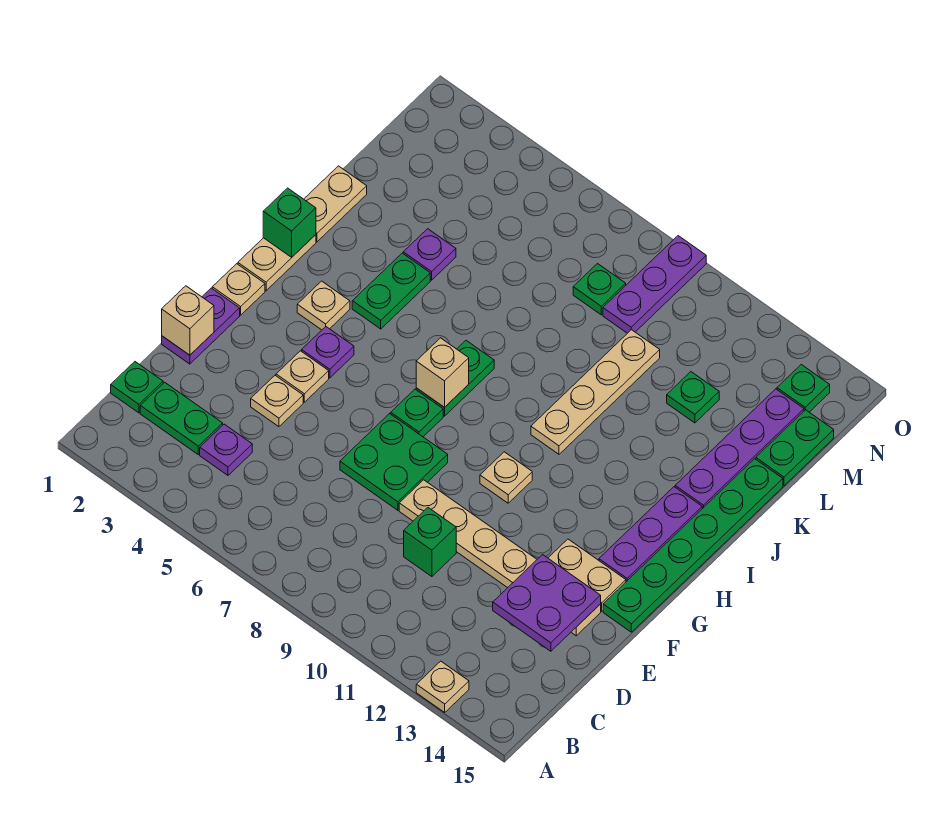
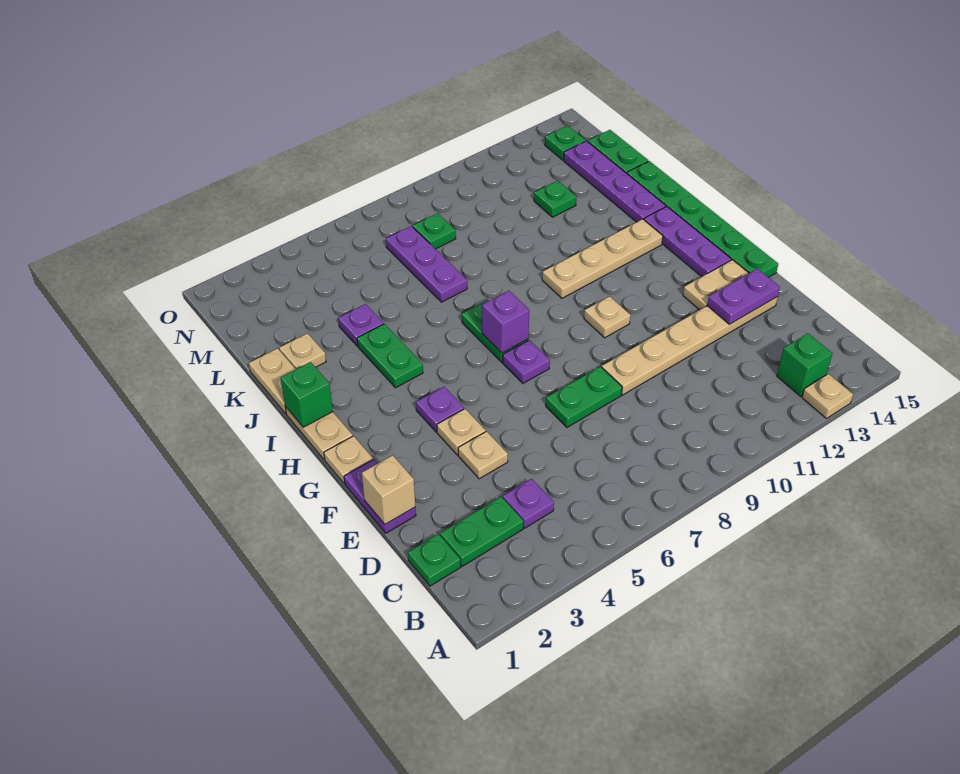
green 1x1 brick [404,508,456,577] -> green 1x1 brick moved to [777,333,833,396]
purple 2x2 plate [493,555,601,651] -> purple 1x2 plate [707,269,780,324]
green 2x2 plate [340,414,448,510] -> green 1x2 plate [546,367,622,427]
green 1x1 plate [391,389,443,437] -> purple 1x1 plate [503,340,550,383]
tan 1x1 plate [297,281,350,330] -> tan 1x1 plate moved to [279,333,326,369]
tan 1x1 brick [416,338,469,407] -> purple 1x1 brick [482,291,529,353]
tan 1x4 plate [531,330,660,454] -> tan 1x4 plate turned to [542,219,663,298]
purple 1x3 plate [603,236,706,333] -> purple 1x3 plate moved to [386,226,467,302]

